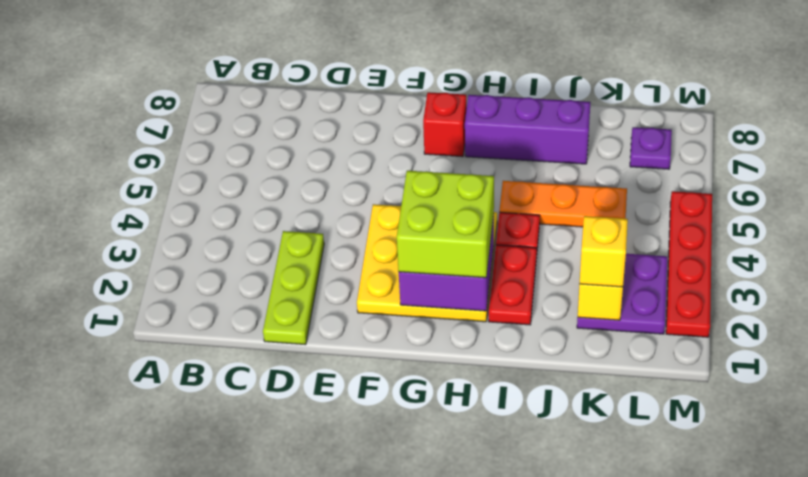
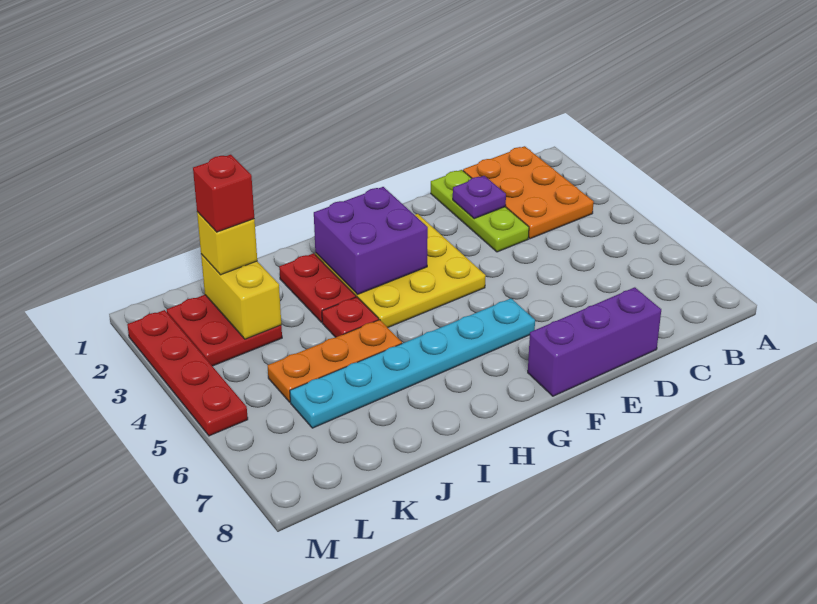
none -> orange 2x3 plate [463,146,594,239]
none -> cyan 1x6 plate [290,298,535,428]
lime 2x2 brick [397,171,494,278] -> none
red 1x1 brick [423,92,467,157] -> red 1x1 brick moved to [193,155,254,232]
purple 1x3 brick [465,95,590,164] -> purple 1x3 brick moved to [528,287,661,396]
purple 2x2 plate [577,254,667,334] -> red 2x2 plate [167,295,282,366]
purple 1x1 plate [630,127,672,169] -> purple 1x1 plate moved to [453,176,506,219]

